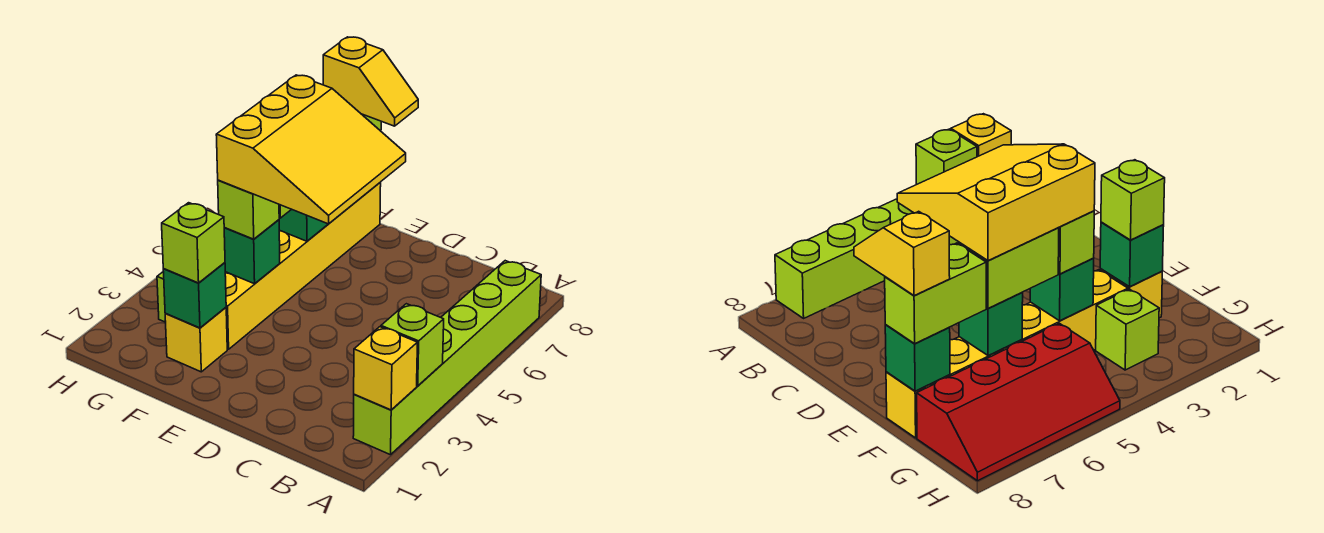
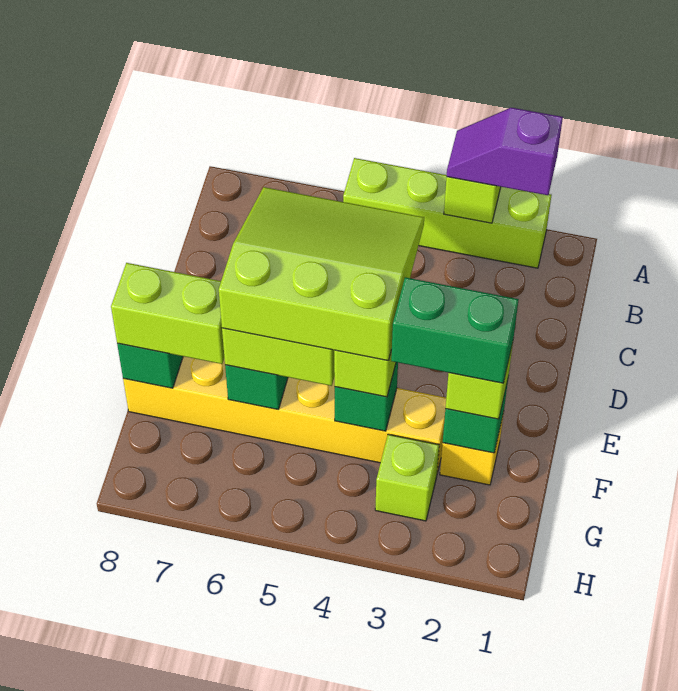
lime 1x6 brick [353,261,541,455] -> lime 1x4 brick [343,158,551,268]
yellow 1x1 brick [354,327,417,410] -> none
none -> purple 1x2 slope [447,108,563,195]
yellow 3x3 slope [216,75,406,224] -> lime 3x3 slope [219,187,424,361]
yellow 1x2 slope [323,37,418,126] -> none
none -> green 1x2 brick [391,277,519,383]
red 2x4 slope [917,323,1120,481] -> none

